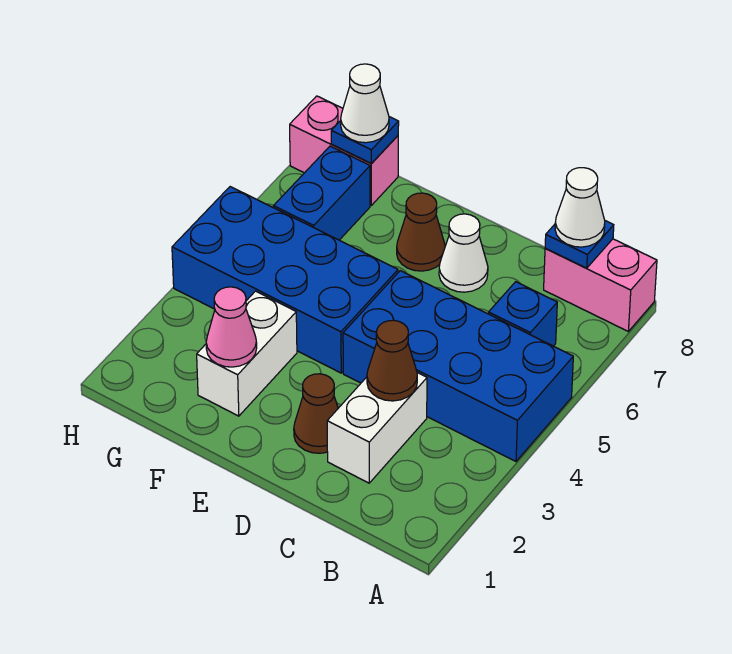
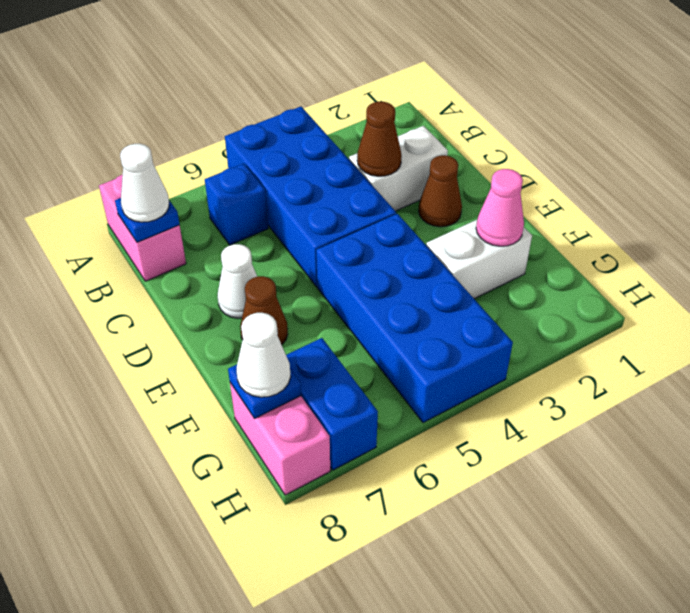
blue 1x2 brick [273,146,370,240] -> blue 1x2 brick turned to [286,338,378,470]

